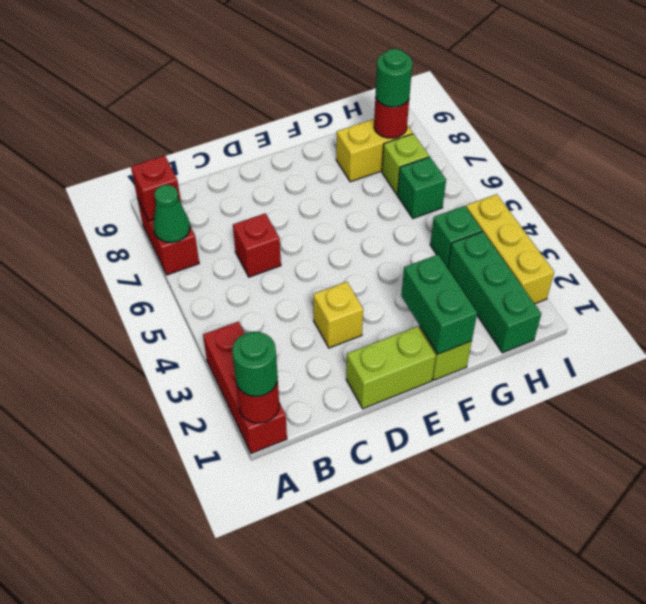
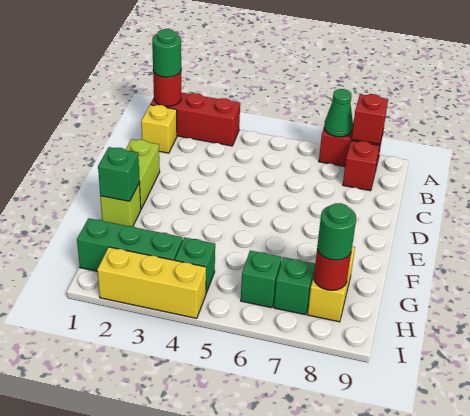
red 1x1 brick [233,213,281,277] -> red 1x1 brick moved to [343,141,379,191]
yellow 1x1 brick [313,282,363,348] -> yellow 1x1 brick moved to [141,105,177,153]
green 1x2 brick [401,255,477,354] -> green 1x1 brick [98,147,140,201]
lime 1x1 brick [382,134,429,194] -> green 1x1 brick [274,257,315,315]

